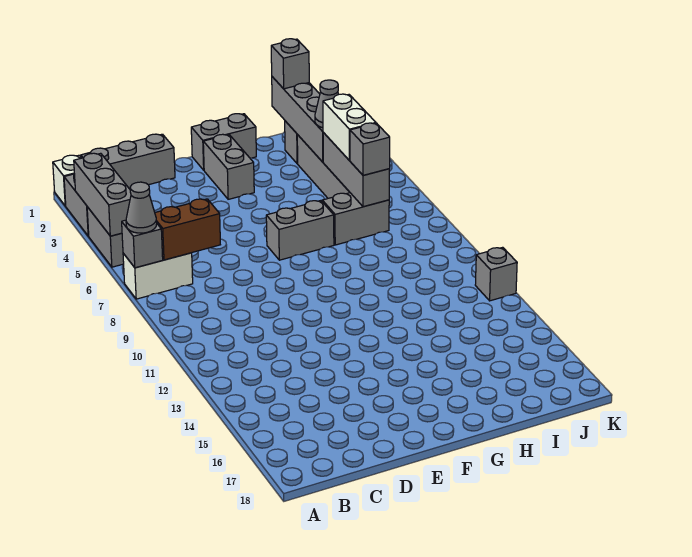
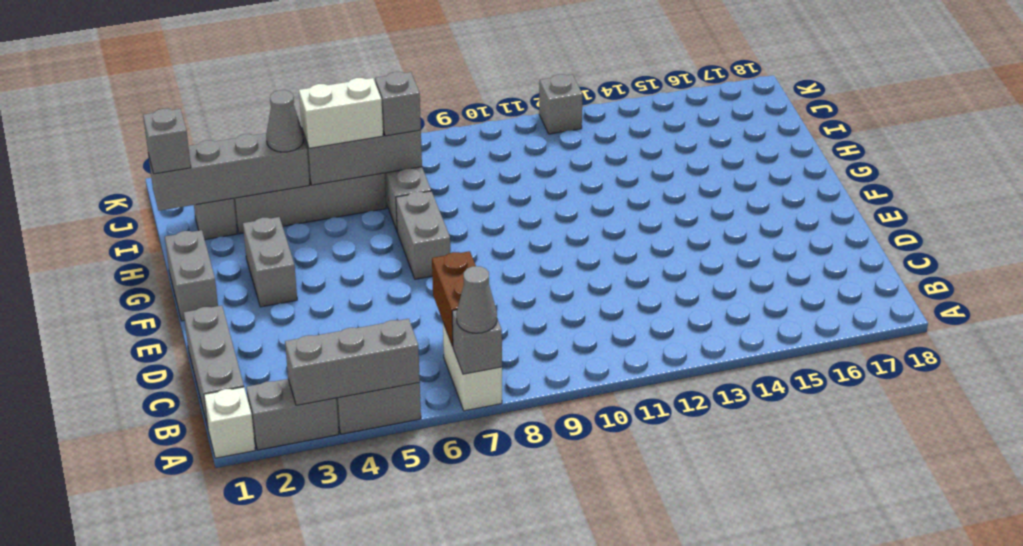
grey 1x2 brick [203,134,254,199] -> grey 1x2 brick turned to [243,217,297,307]

